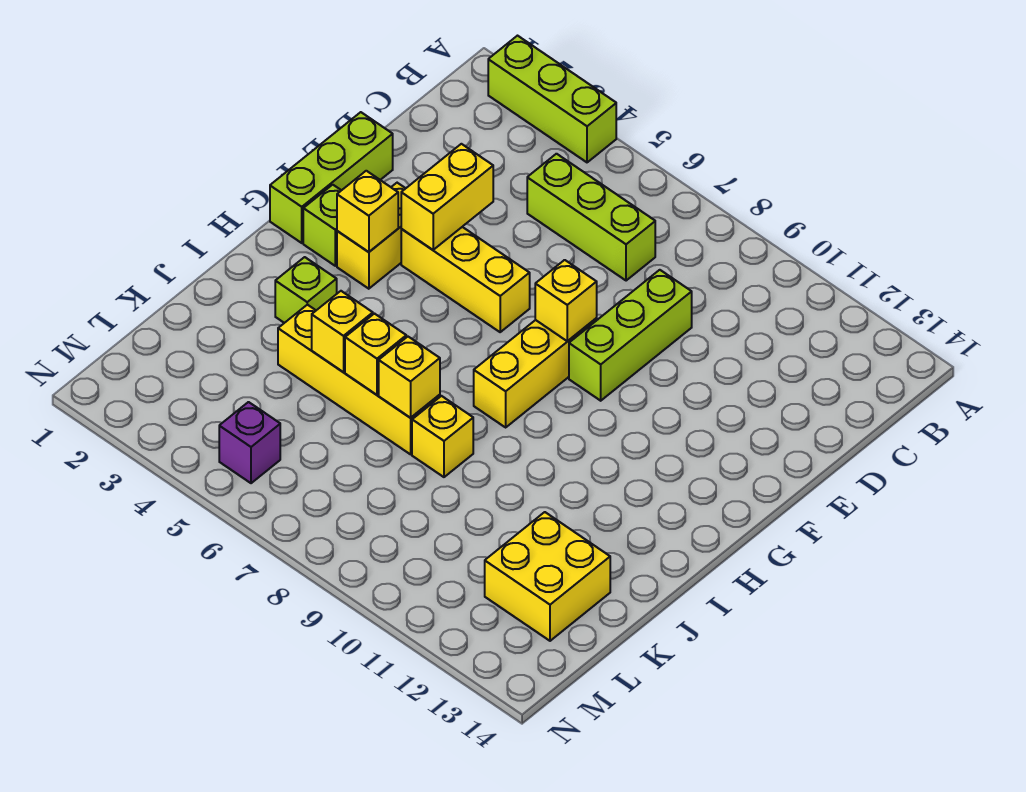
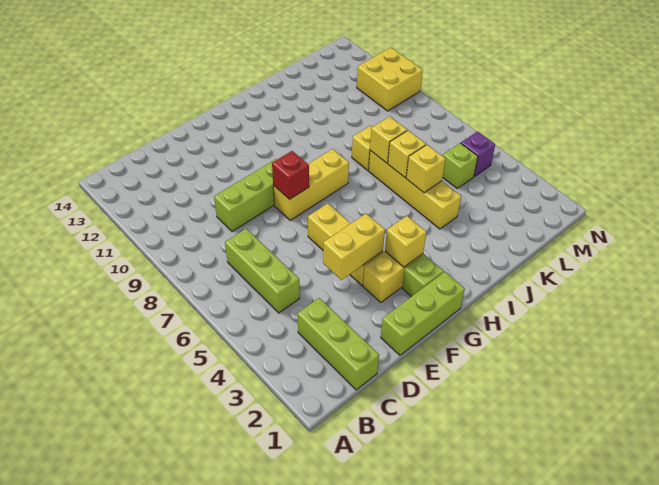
lime 1x3 brick [488,36,616,162] -> lime 1x3 brick moved to [297,298,379,390]
yellow 1x1 brick [535,260,597,341] -> red 1x1 brick [272,151,309,200]
lime 1x1 brick [275,257,337,323] -> lime 1x1 brick moved to [443,143,478,188]
yellow 2x2 brick [485,512,610,641] -> yellow 2x2 brick moved to [357,48,423,111]

